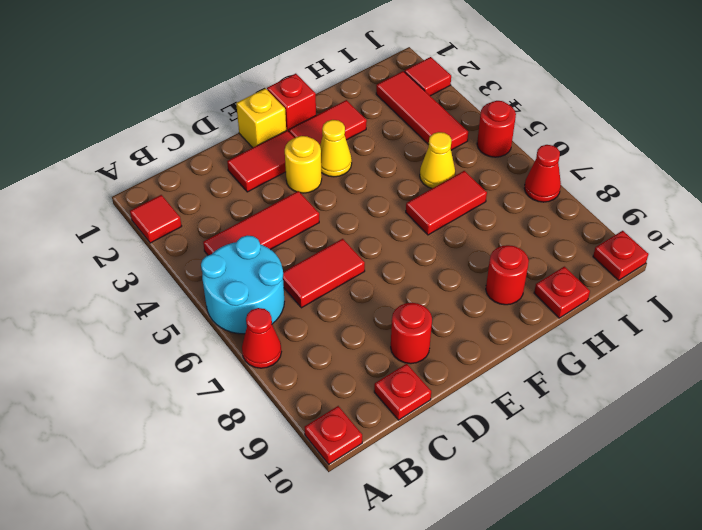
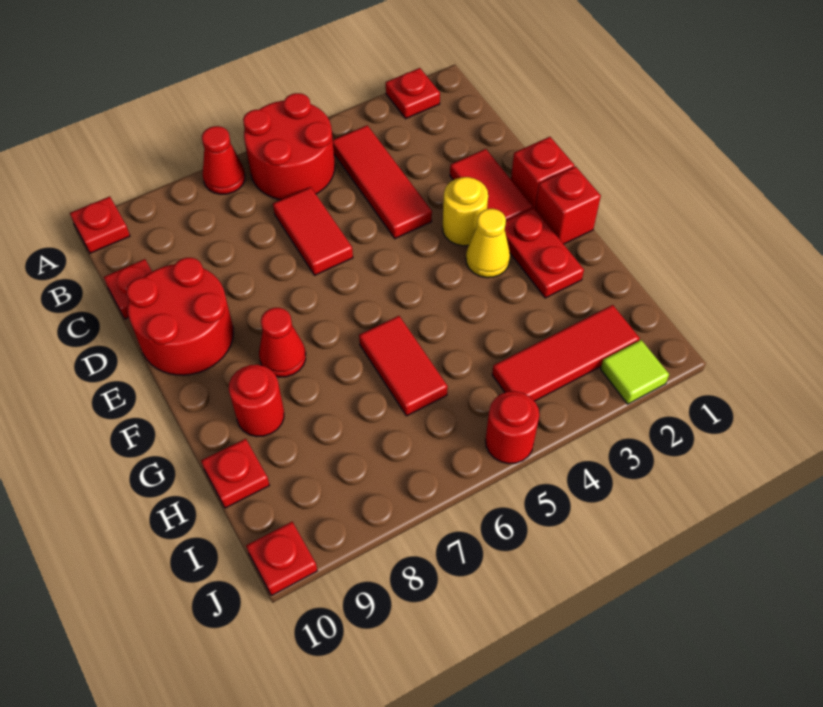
red 1x1 tile [130,195,182,243] -> red 1x1 plate [386,68,440,119]
cyan 2x2 round brick [201,235,285,334] -> red 2x2 round brick [243,93,335,200]
red 1x1 round brick [391,303,432,364] -> red 2x2 round brick [127,258,233,375]
yellow 1x1 brick [236,89,286,148] -> red 1x1 brick [511,137,574,209]
red 1x2 tile [289,100,367,145] -> red 1x2 plate [505,208,584,298]
yellow 1x1 cone [420,132,455,188] -> none
red 1x1 tile [404,57,451,96] -> lime 1x1 tile [601,340,669,404]
red 1x1 cone [524,145,561,202] -> red 1x1 cone moved to [259,308,306,377]

